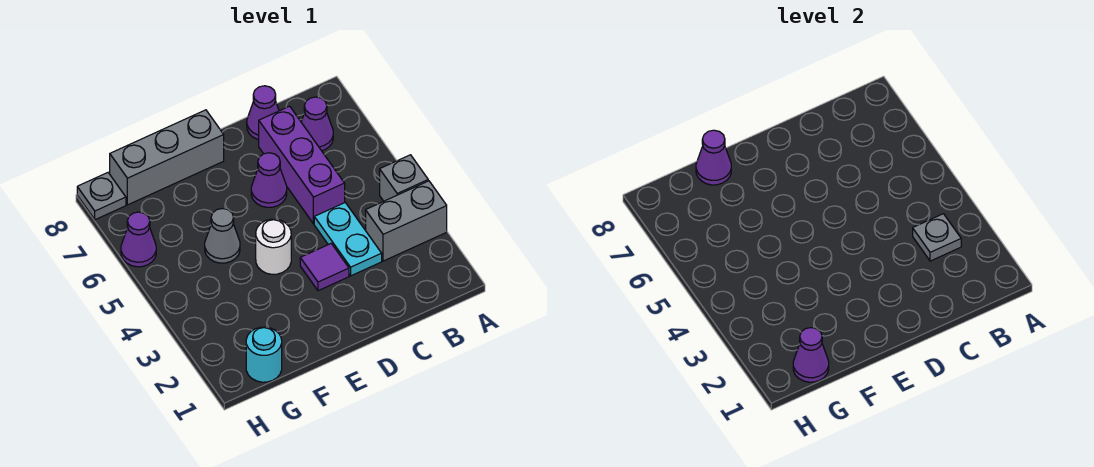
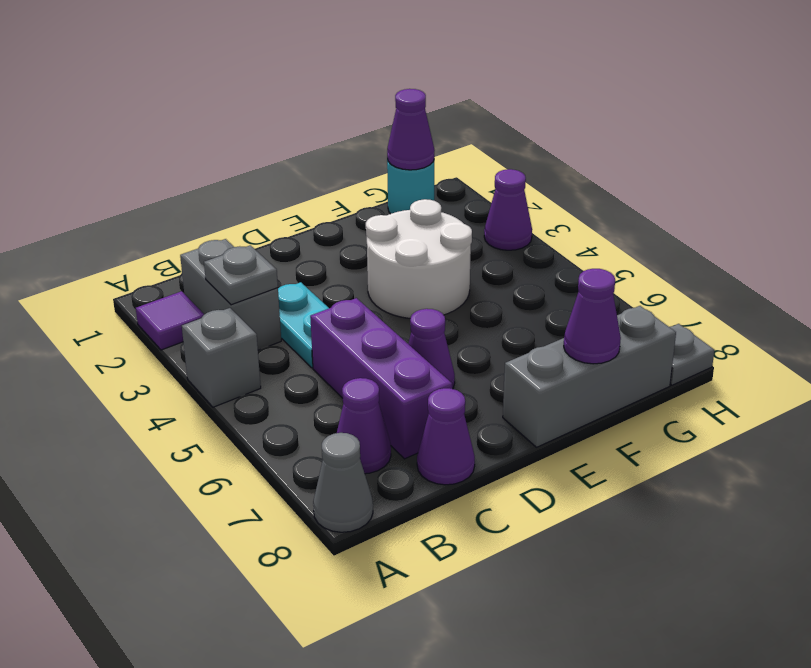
grey 1x2 brick [366,181,447,261] -> grey 1x2 brick turned to [180,239,281,350]
purple 1x1 tile [300,244,349,291] -> purple 1x1 tile moved to [136,291,204,350]
white 1x1 round brick [256,219,291,274] -> white 2x2 round brick [366,199,472,318]
grey 1x1 cone [205,209,240,263] -> grey 1x1 cone moved to [313,433,373,532]
purple 1x1 cone [121,212,156,267] -> purple 1x1 cone moved to [484,169,532,250]

